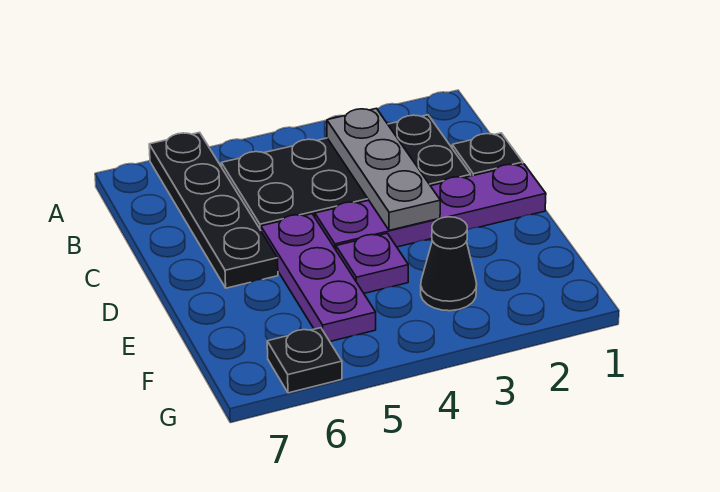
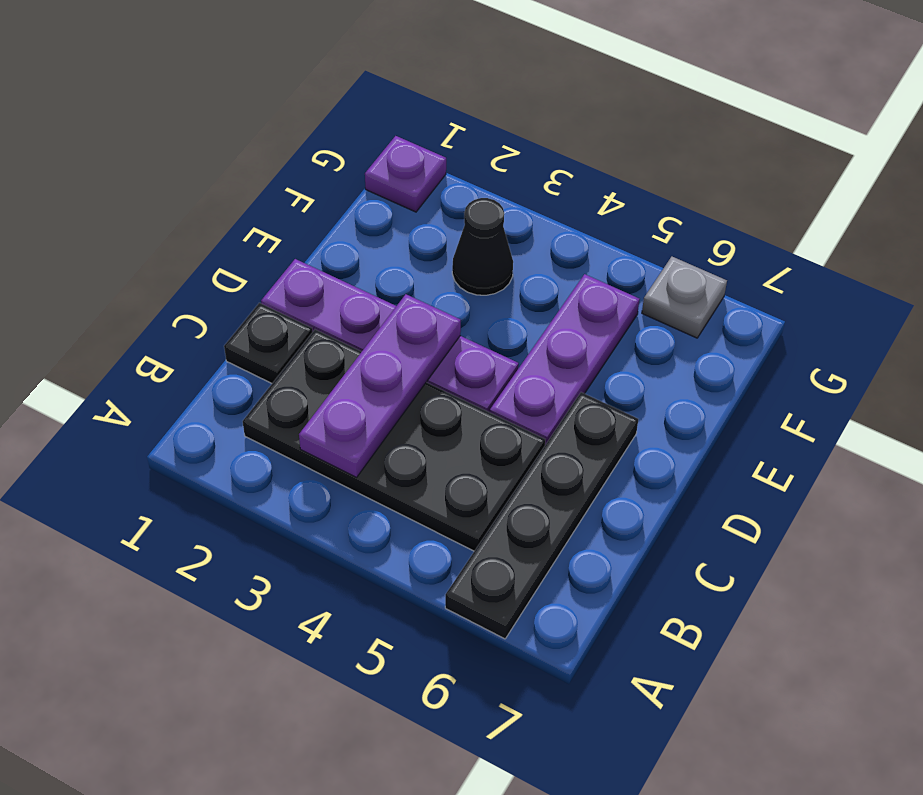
grey 1x3 plate [327,108,440,230] -> purple 1x3 plate [299,294,461,477]
purple 1x1 plate [336,233,408,293] -> purple 1x1 plate moved to [365,136,446,212]
black 1x1 plate [267,328,342,393] -> grey 1x1 plate [642,257,727,338]

